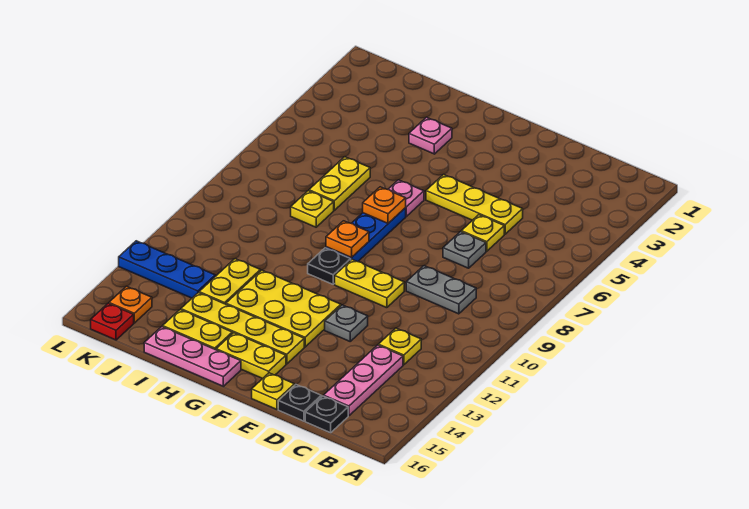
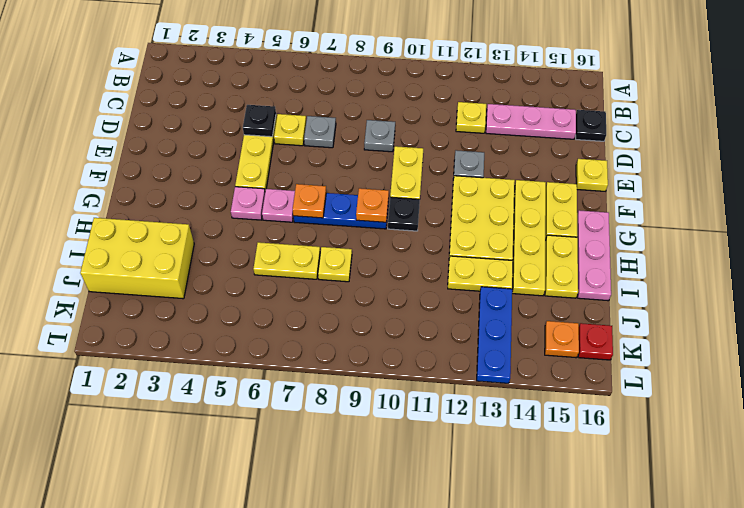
grey 1x2 plate [406,266,476,314] -> grey 1x1 plate [364,120,395,152]
black 1x1 plate [278,385,321,421] -> black 1x1 plate moved to [243,105,276,137]
pink 1x1 plate [409,117,452,154] -> pink 1x1 plate moved to [231,187,265,220]
none -> yellow 2x3 brick [80,218,194,299]

